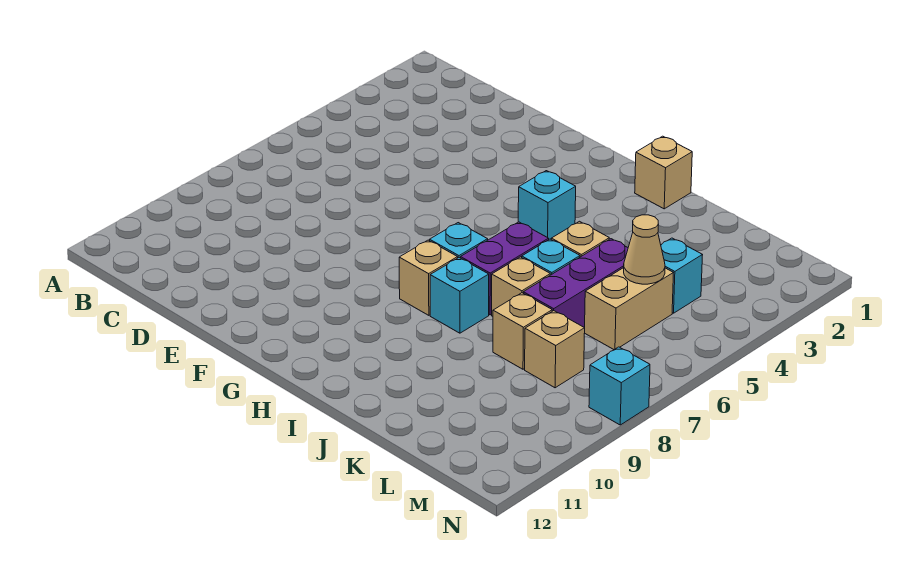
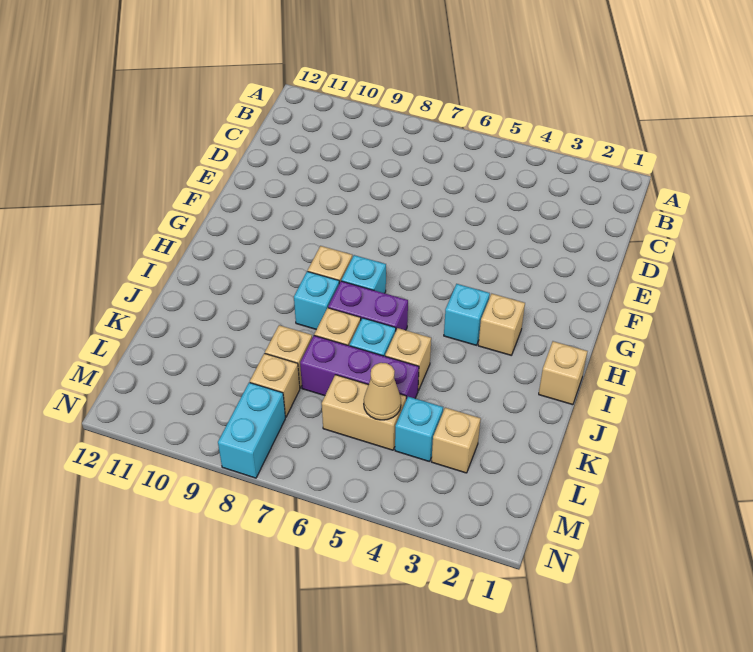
none -> tan 1x1 brick [478,294,525,355]
none -> tan 1x1 brick [432,408,481,473]
cyan 1x1 brick [589,347,650,425] -> cyan 1x2 brick [218,383,285,478]

